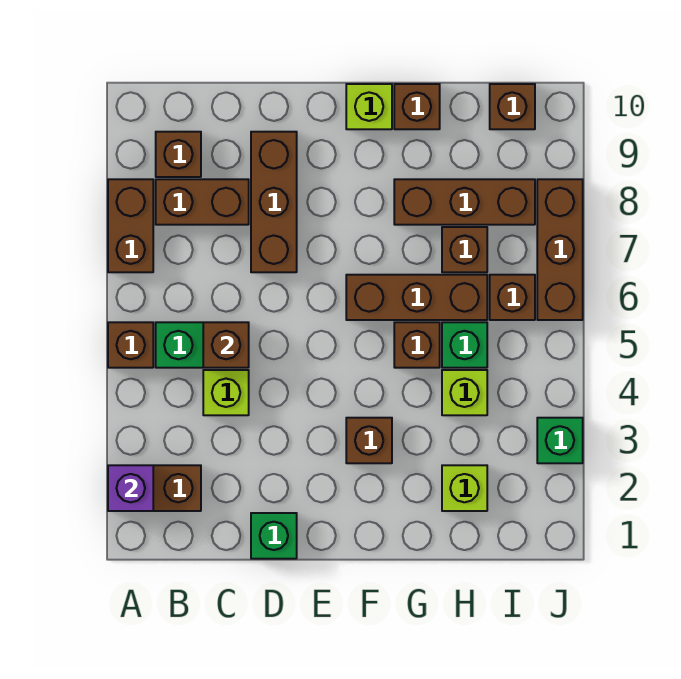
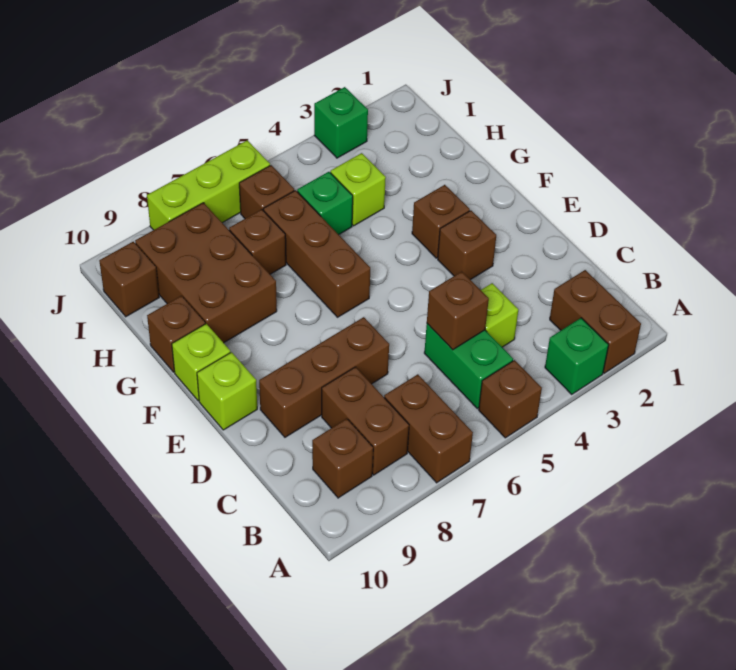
purple 1x1 brick [108,465,153,511] -> none
brown 1x2 brick [108,179,153,272] -> brown 1x2 brick turned to [384,374,473,483]
green 1x1 brick [251,513,297,559] -> green 1x1 brick moved to [545,318,609,394]
brown 1x1 brick [394,322,440,368] -> brown 1x1 brick moved to [438,211,496,280]
brown 1x3 brick [394,179,535,225] -> brown 2x3 brick [135,203,277,343]
lime 1x1 brick [442,465,487,511] -> lime 1x1 brick moved to [197,352,257,430]
brown 1x3 brick [537,179,583,320] -> lime 1x3 brick [147,140,270,230]

